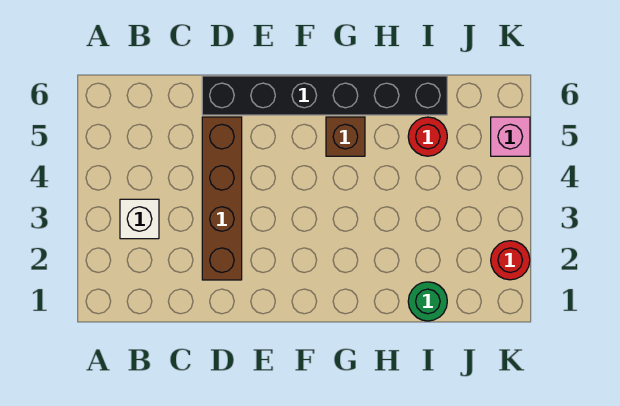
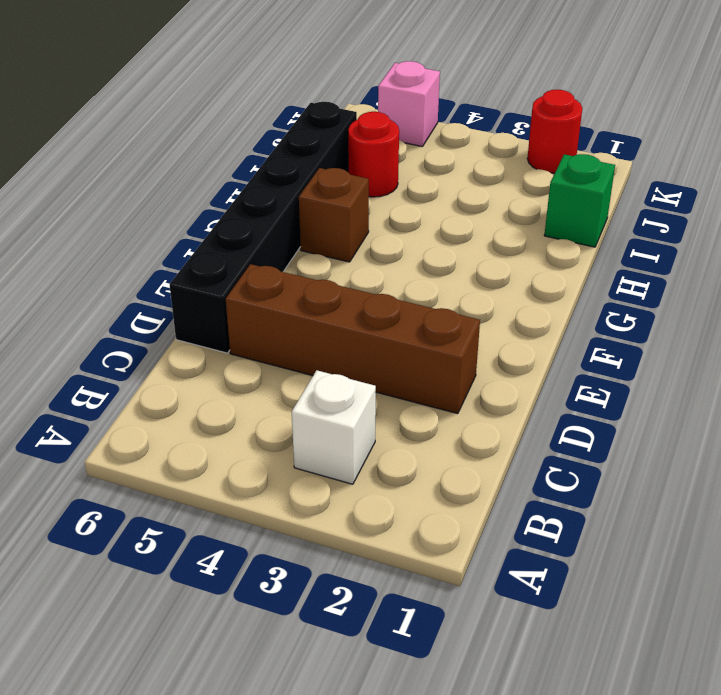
green 1x1 round brick [408,282,447,321] -> green 1x1 brick [544,154,615,247]

